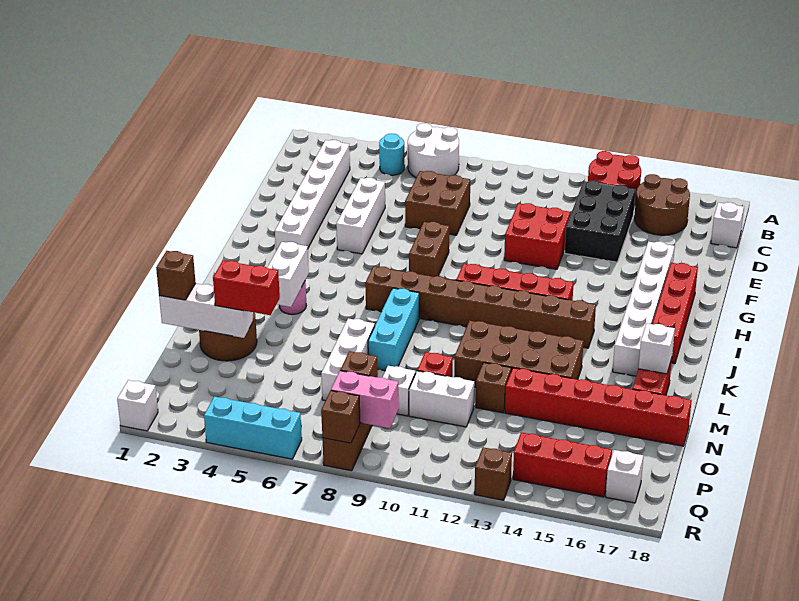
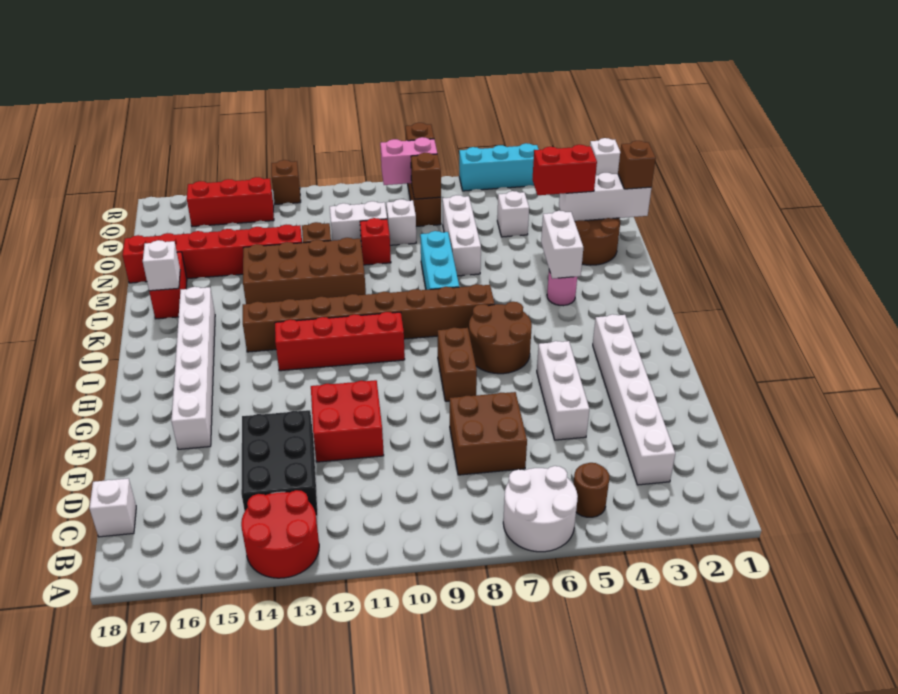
cyan 1x1 round brick [379,134,405,175] -> brown 1x1 round brick [573,463,609,517]
brown 2x2 round brick [634,174,690,235] -> brown 2x2 round brick moved to [469,302,532,374]
red 1x4 brick [652,263,698,364] -> none
white 1x1 brick [606,450,643,503] -> white 1x1 brick moved to [497,191,529,237]

